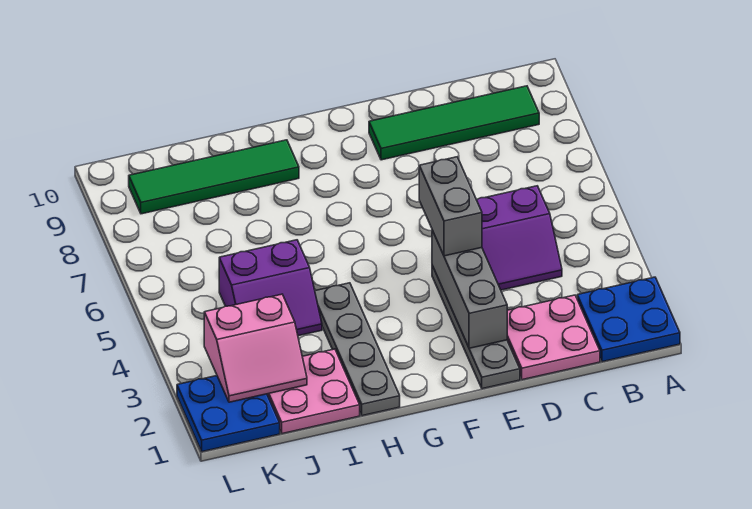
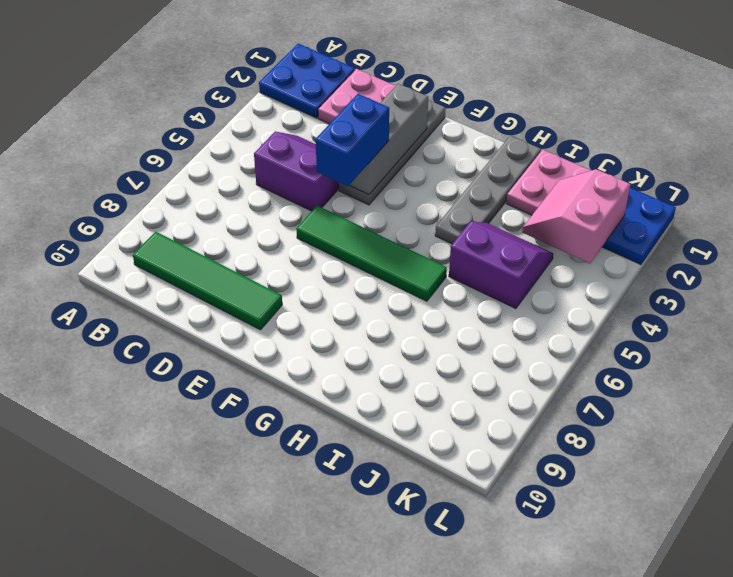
grey 1x2 brick [419,157,482,256] -> blue 1x2 brick [316,94,389,186]
green 1x4 tile [129,140,299,214] -> green 1x4 tile moved to [296,206,447,301]
pink 2x2 slope [204,294,307,402] -> pink 2x2 slope turned to [523,169,630,263]

